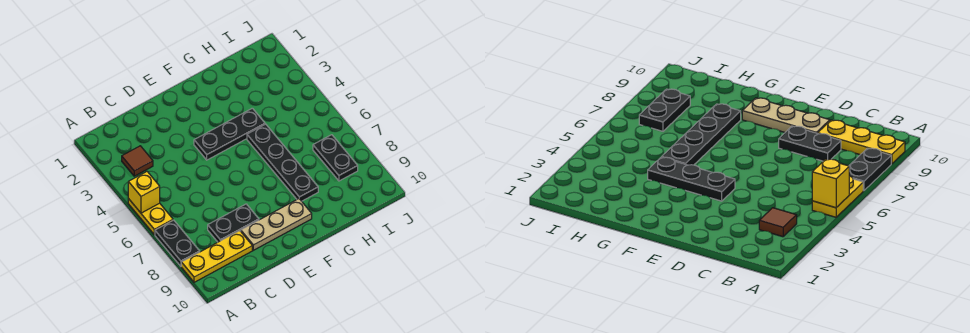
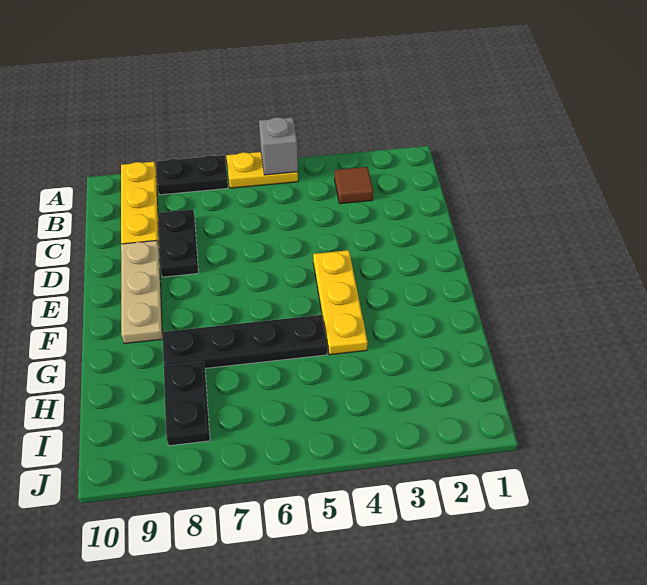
yellow 1x1 brick [128,172,160,213] -> grey 1x1 brick [259,117,298,175]
black 1x3 plate [194,108,265,160] -> yellow 1x3 plate [313,250,367,355]
black 1x2 plate [313,135,358,181] -> black 1x2 plate turned to [164,361,210,446]

